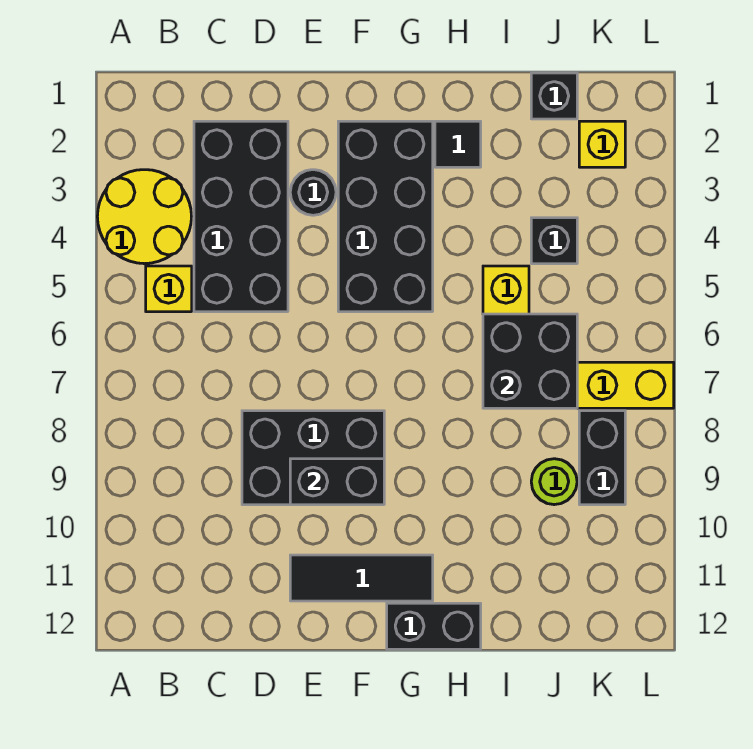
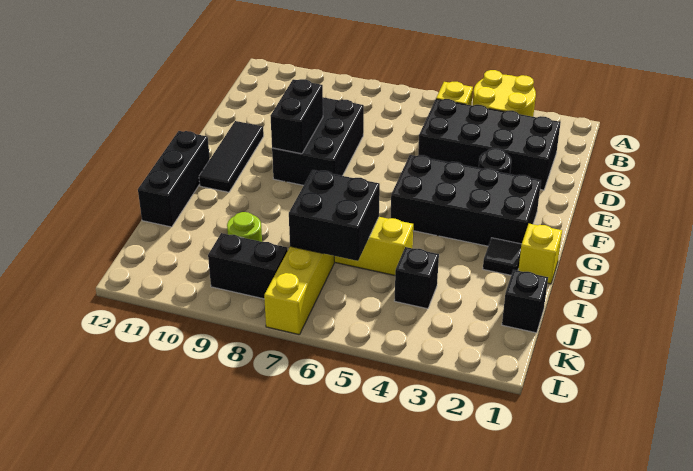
black 1x2 brick [387,603,481,649] -> black 1x3 brick [138,131,210,227]
yellow 1x1 brick [579,121,625,167] -> yellow 1x1 brick moved to [518,224,562,284]

